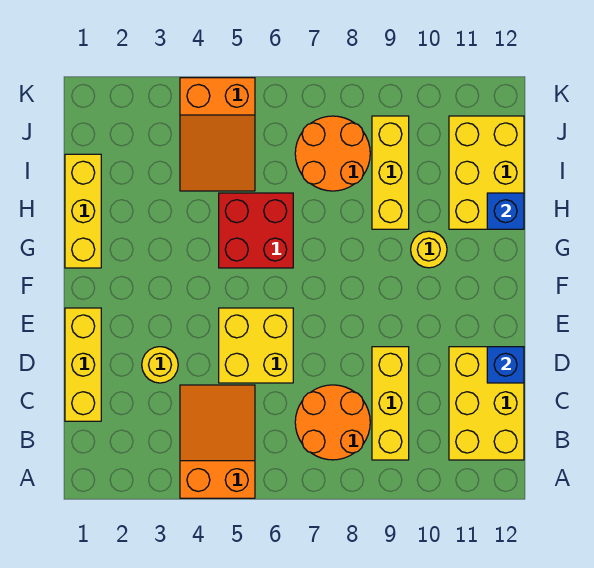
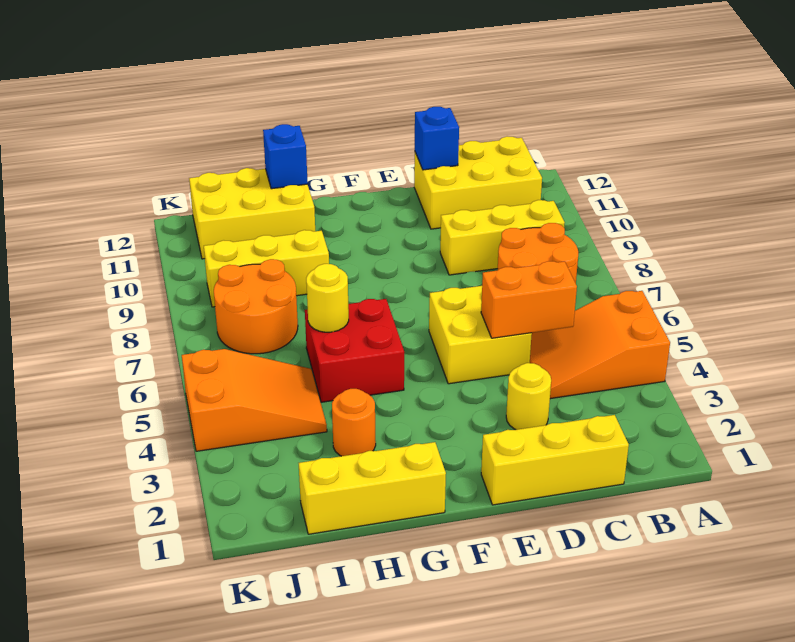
none -> orange 1x2 brick [481,261,577,338]
yellow 1x1 round brick [411,231,447,268] -> yellow 1x1 round brick moved to [306,264,349,332]
none -> orange 1x1 round brick [332,389,376,456]

